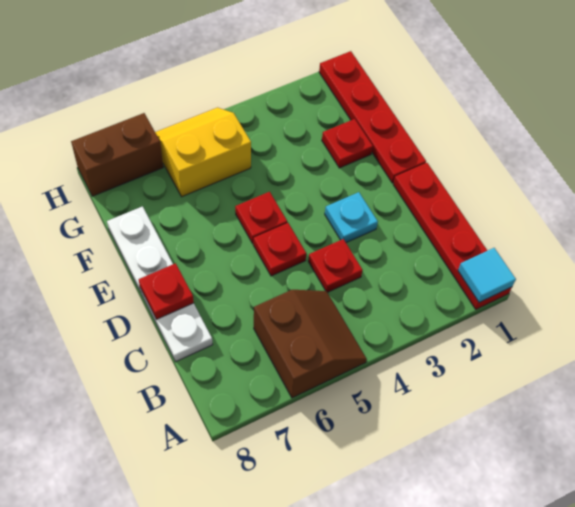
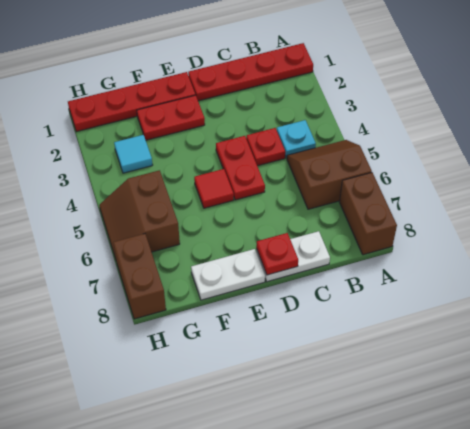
cyan 1x1 tile [458,248,516,302] -> cyan 1x1 tile moved to [114,135,153,173]
none -> brown 1x2 brick [340,173,397,255]
cyan 1x1 plate [325,192,378,243] -> cyan 1x1 plate moved to [277,120,316,158]
red 1x1 plate [253,223,306,276] -> red 1x2 plate [216,136,265,200]
red 1x1 plate [235,192,287,243] -> red 1x1 tile [194,169,234,208]
red 1x1 plate [322,119,373,168] -> red 1x2 plate [137,95,205,140]
yellow 2x2 slope [155,107,251,197] -> brown 2x2 slope [99,170,180,259]

